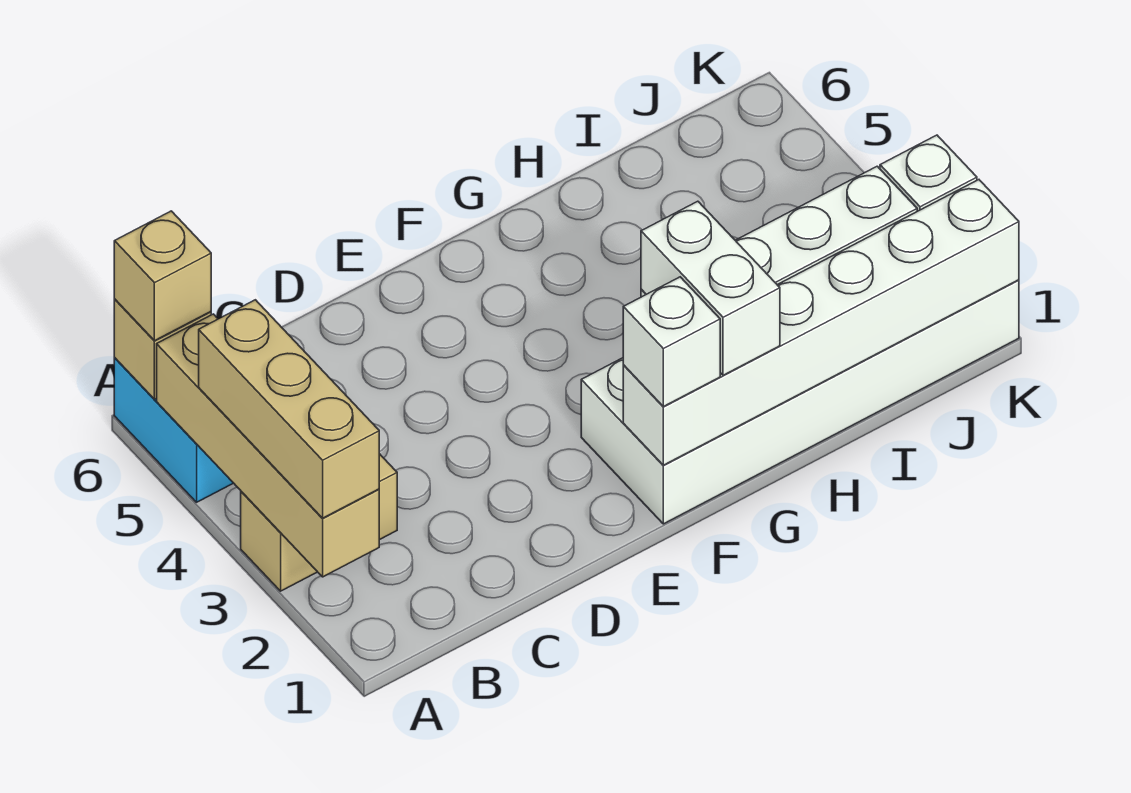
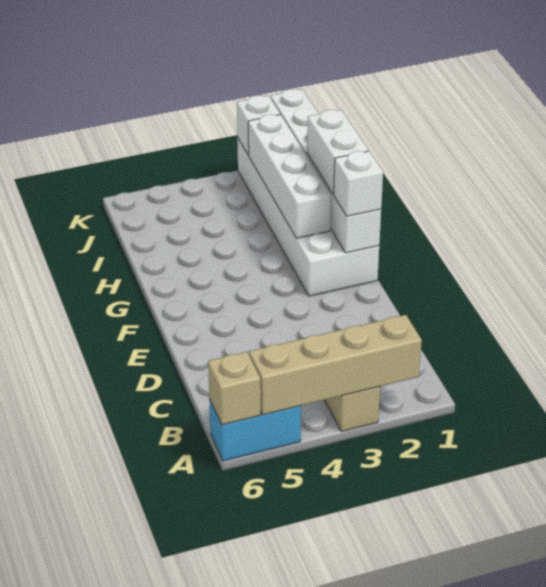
tan 1x3 brick [199,300,379,518] -> none
tan 1x1 brick [114,211,211,341] -> none
white 1x2 brick [641,201,780,375] -> white 1x2 brick turned to [307,110,369,194]

